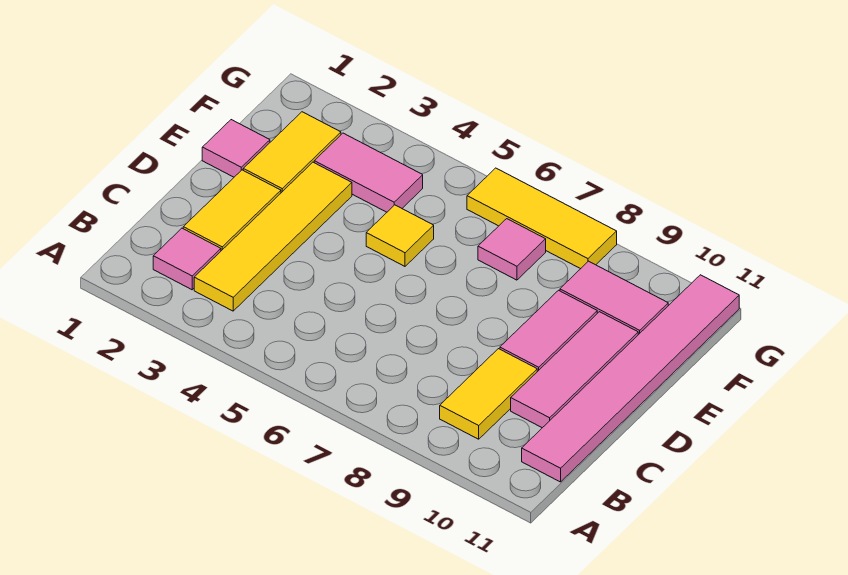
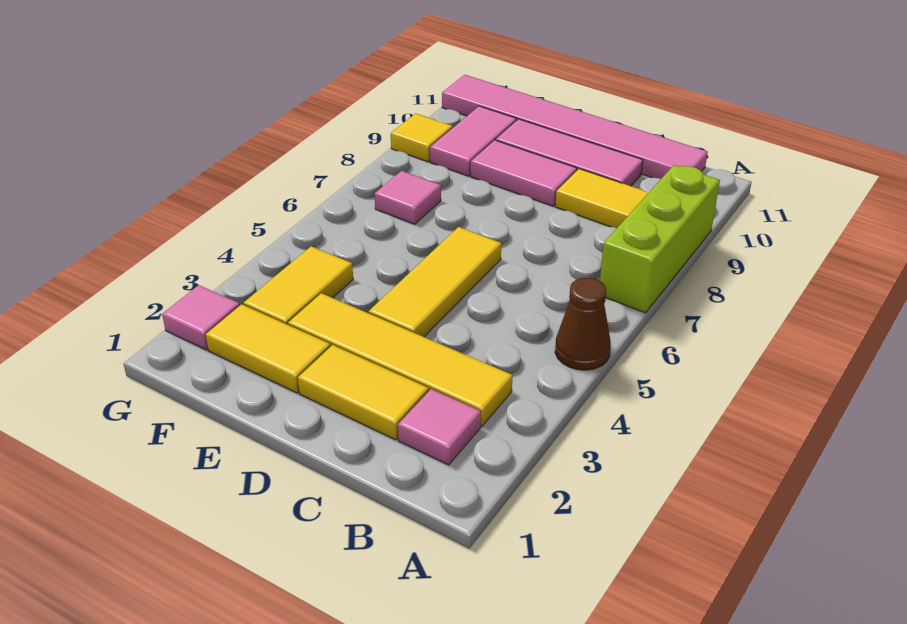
none -> brown 1x1 cone [555,278,611,370]
none -> lime 1x3 brick [600,165,720,313]
pink 1x1 tile [202,120,270,177] -> pink 1x1 tile moved to [162,285,240,350]
yellow 1x1 tile [366,205,434,266] -> yellow 1x1 tile moved to [391,113,453,162]
pink 1x2 tile [314,133,423,212] -> yellow 1x2 tile [243,246,353,325]
yellow 1x3 tile [467,168,617,269] -> yellow 1x3 tile moved to [369,227,501,337]

